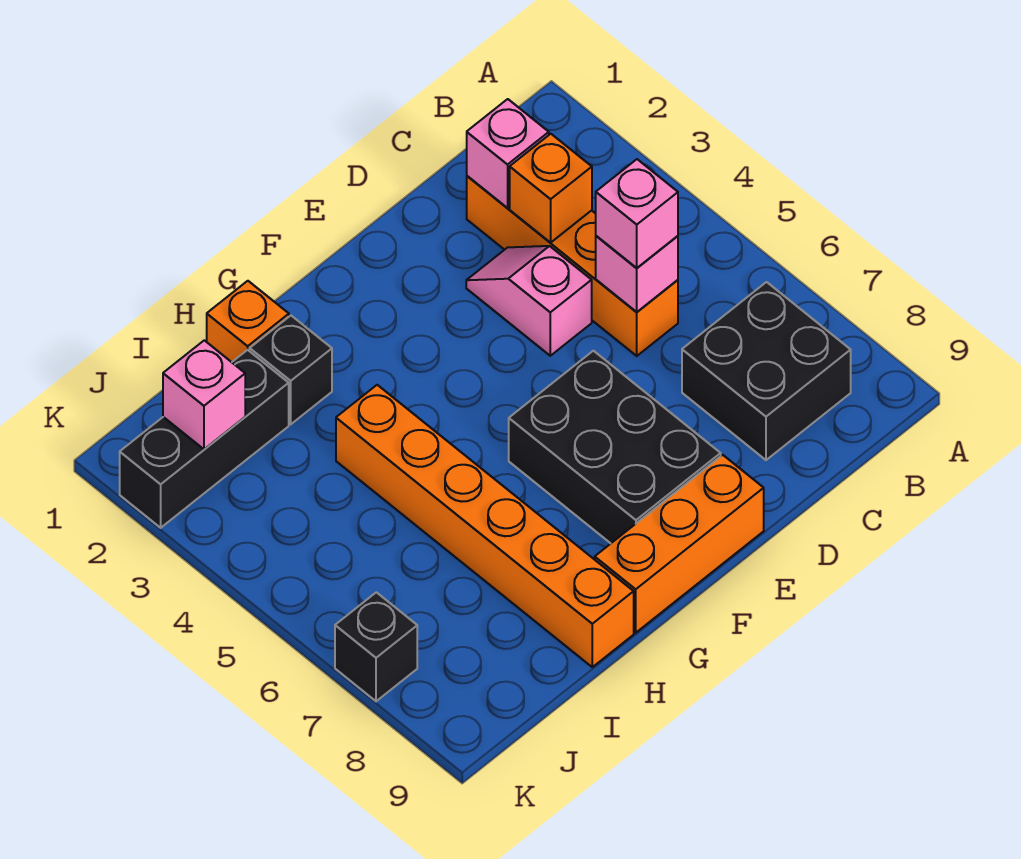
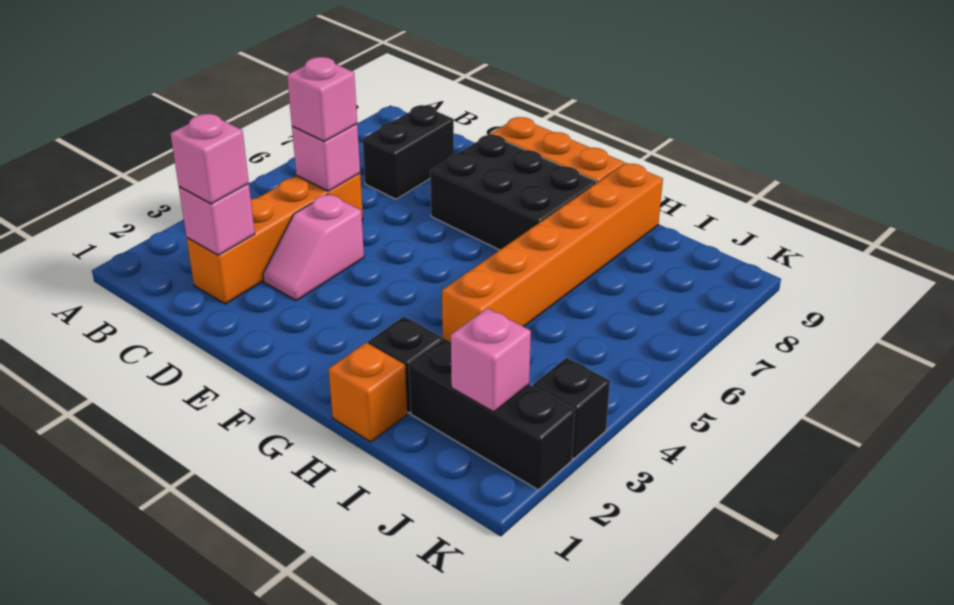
black 2x2 brick [682,282,851,460] -> black 1x2 brick [363,105,454,199]
none -> pink 1x1 brick [170,114,249,204]
orange 1x1 brick [510,134,592,243] -> none
black 2x3 brick [509,351,721,543] -> black 2x3 brick turned to [430,135,596,250]
black 1x1 brick [335,592,417,701] -> black 1x1 brick moved to [533,358,610,459]

